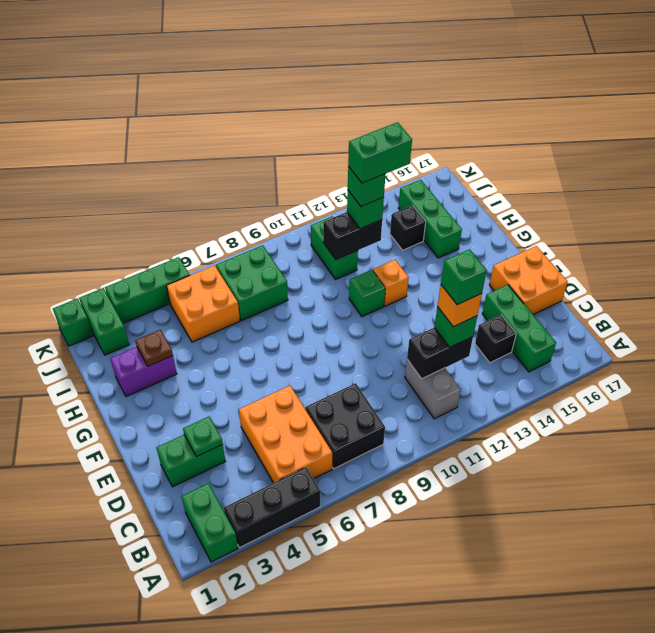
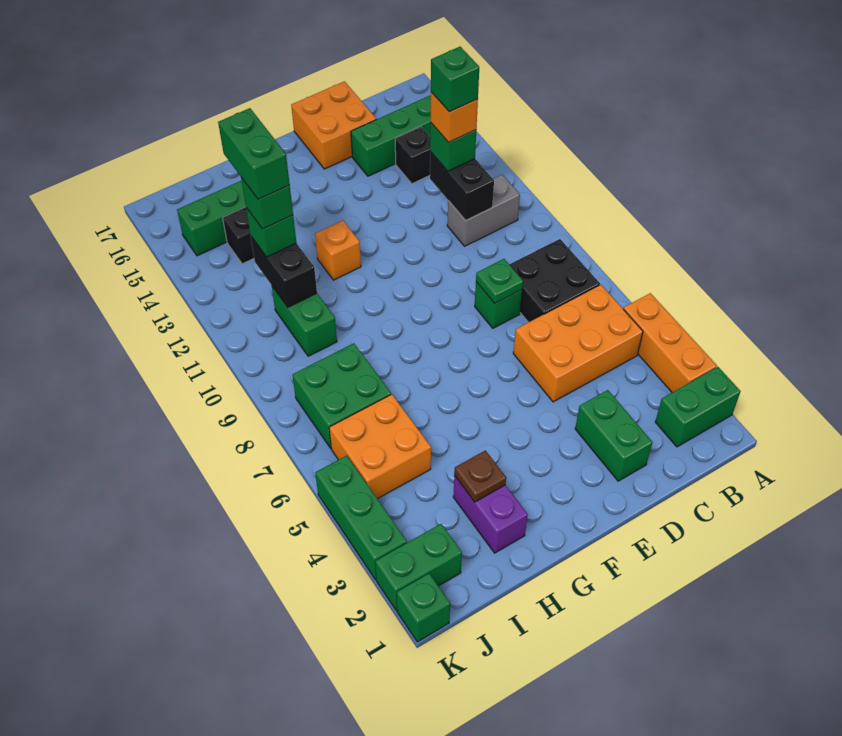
black 1x3 brick [224,467,320,548] -> orange 1x3 brick [623,293,717,392]
green 1x1 plate [183,417,223,457] -> green 1x1 plate moved to [476,259,523,303]
green 1x1 brick [349,270,385,317] -> green 1x1 brick moved to [475,282,522,328]
green 1x2 brick [311,216,358,280] -> green 1x2 brick turned to [272,287,337,356]

